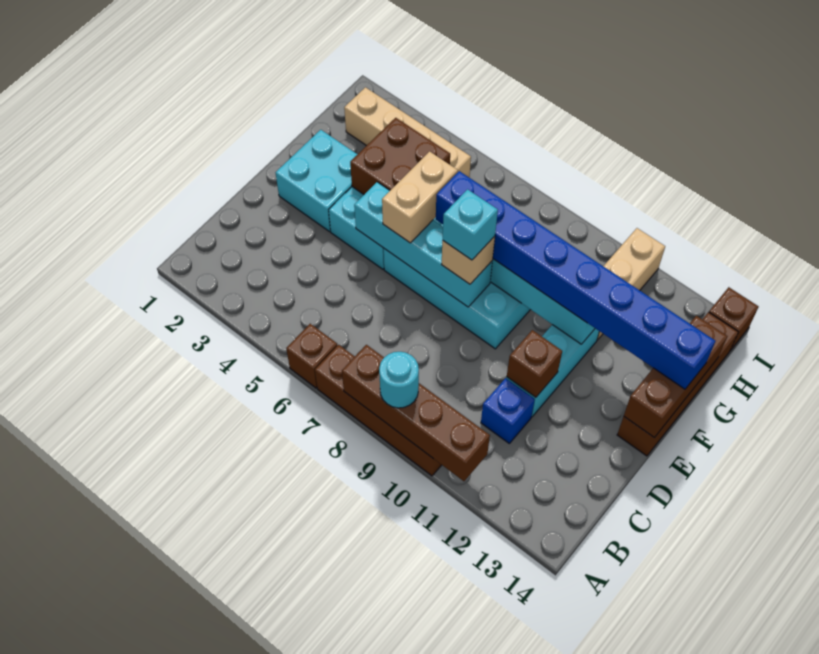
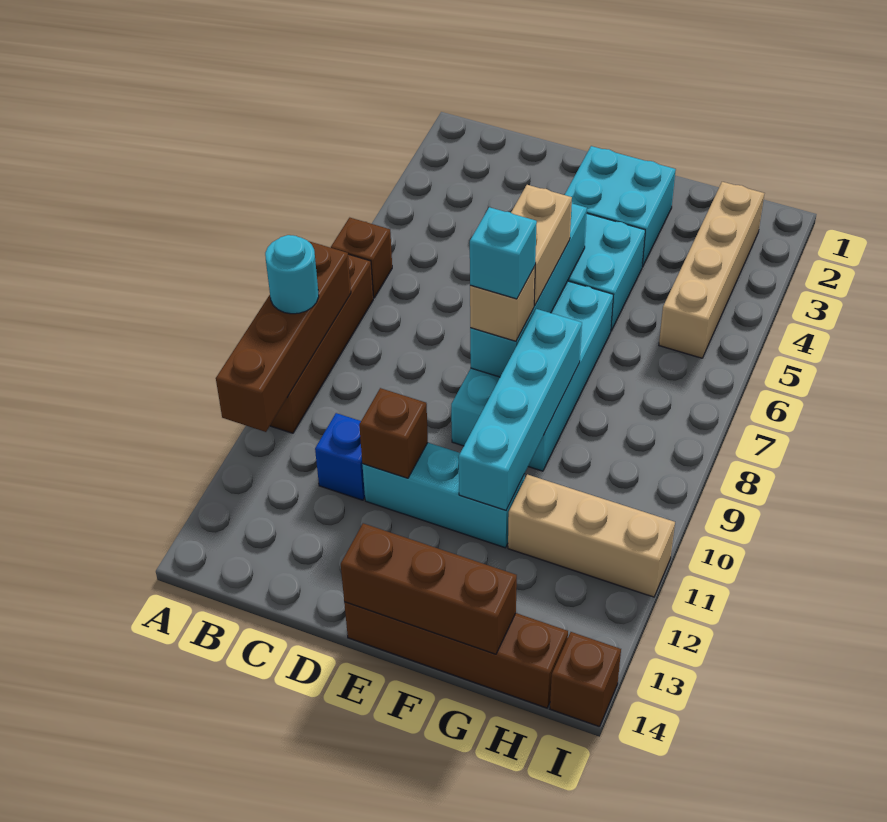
tan 1x2 brick [382,151,458,243] -> tan 1x2 brick turned to [511,185,572,306]
brown 2x2 brick [350,118,450,194] -> none
blue 1x8 brick [436,171,715,389] -> none

